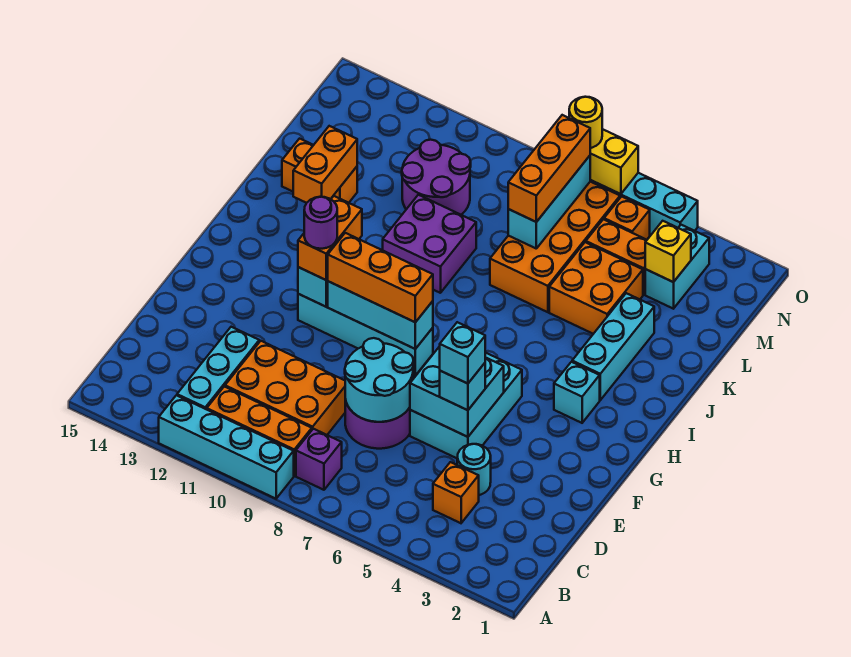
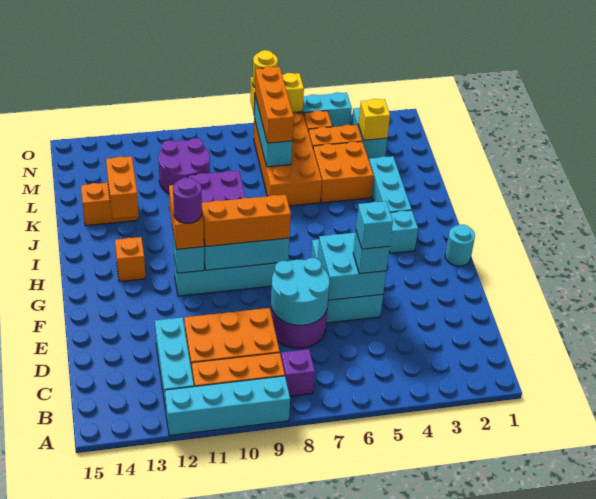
orange 1x1 brick [433,462,479,523] -> orange 1x1 brick moved to [115,237,146,282]
cyan 1x1 round brick [457,444,491,495] -> cyan 1x1 round brick moved to [445,225,475,266]

